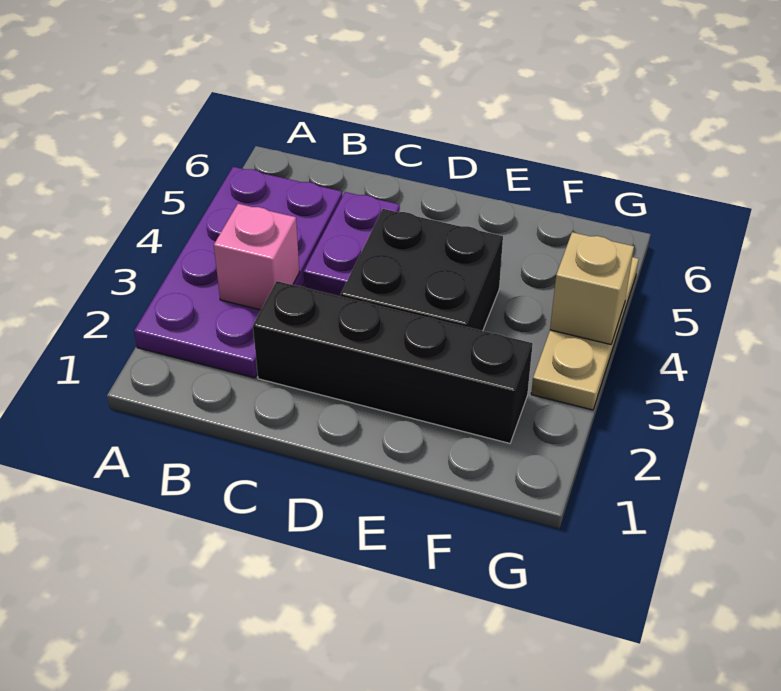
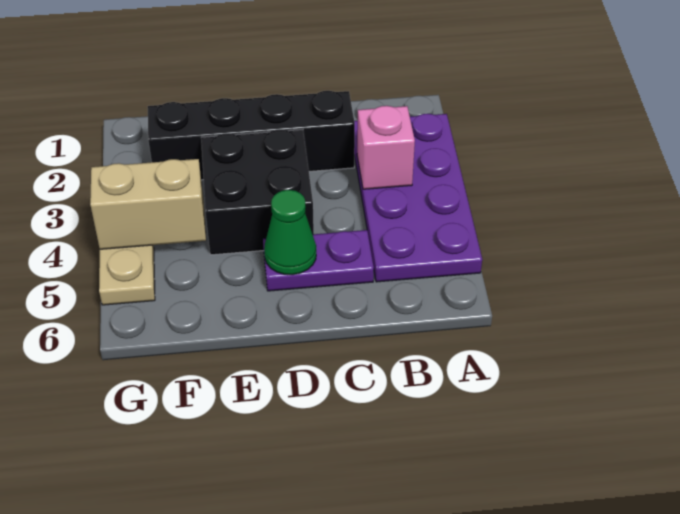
purple 1x2 plate [304,192,400,296] -> purple 1x2 plate turned to [263,230,374,291]
none -> green 1x1 cone [264,190,316,275]
tan 1x1 brick [550,232,634,344] -> tan 1x2 brick [90,159,206,249]

